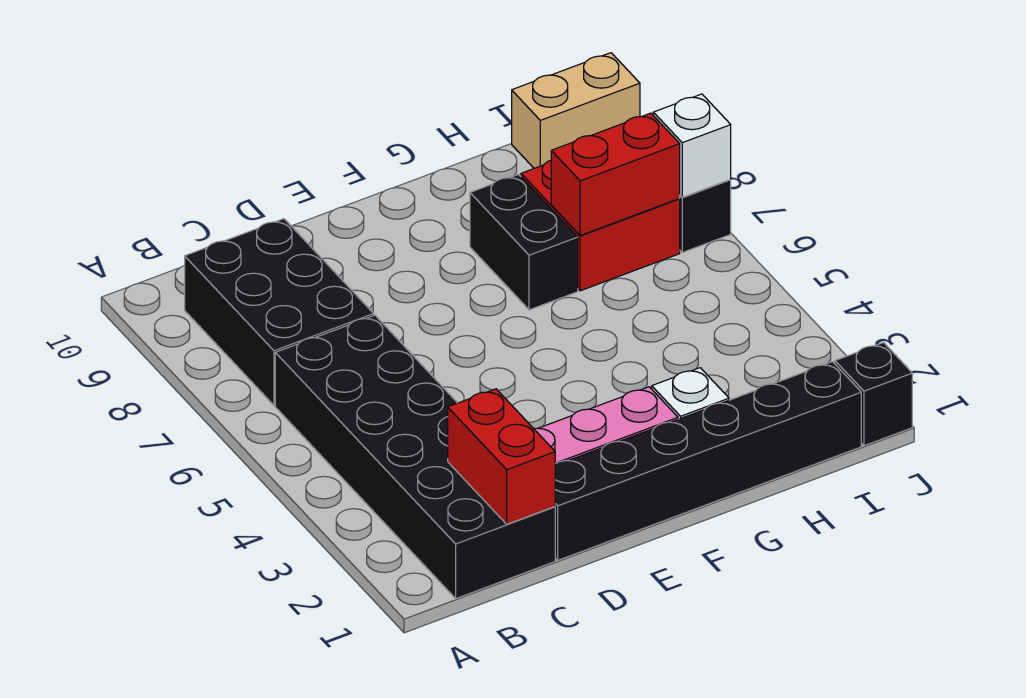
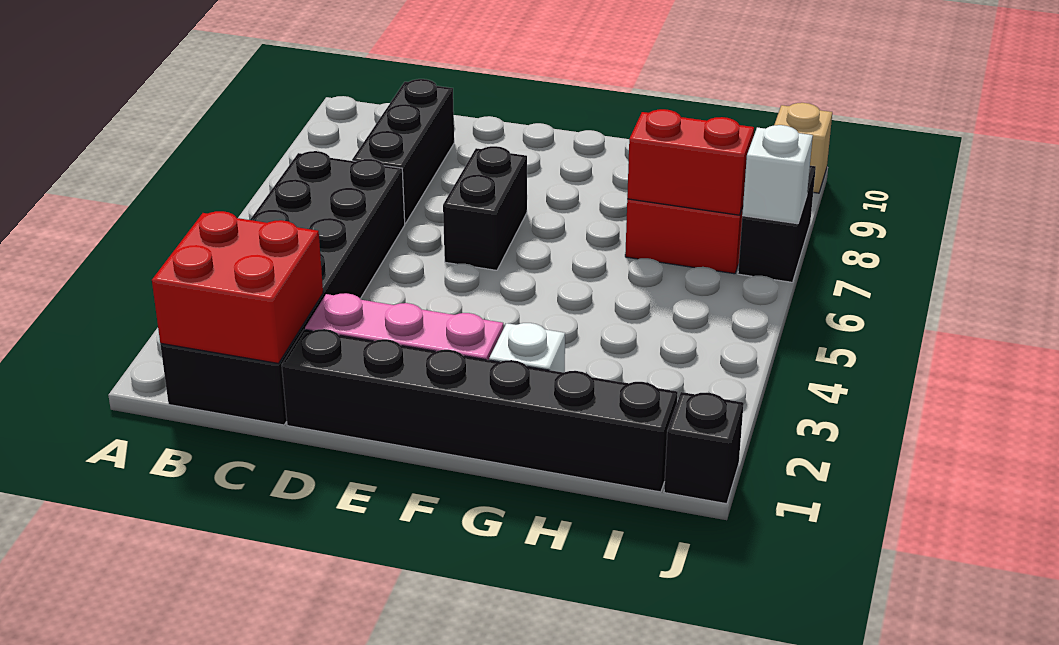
black 2x3 brick [185,219,374,405] -> black 1x3 brick [352,79,454,224]
red 1x2 brick [448,389,555,524] -> red 2x2 brick [152,211,323,363]
black 1x2 brick [470,174,578,310] -> black 1x2 brick moved to [443,146,527,270]
tan 1x2 brick [512,53,640,168] -> tan 1x1 brick [774,103,832,193]

